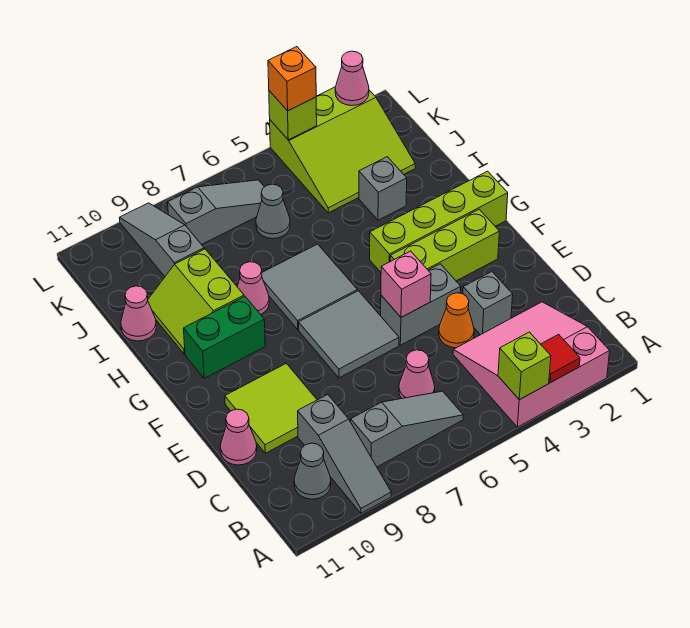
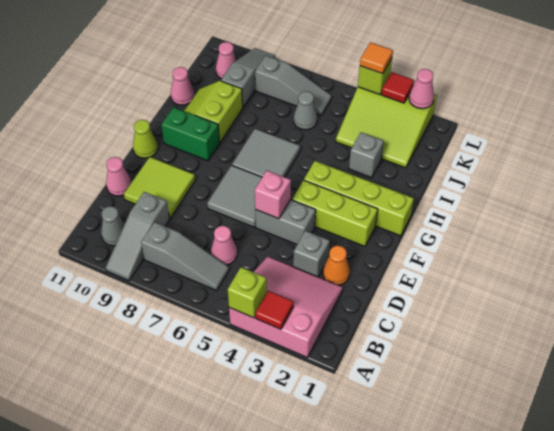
orange 1x1 cone [439,293,474,348] -> orange 1x1 cone moved to [323,246,350,285]
none -> lime 1x1 cone [133,120,158,158]
pink 1x1 cone [237,262,269,314] -> pink 1x1 cone moved to [216,42,237,79]
none -> red 1x1 tile [381,72,414,103]
orange 1x1 brick [268,47,316,111] -> orange 1x1 tile [360,42,393,74]

